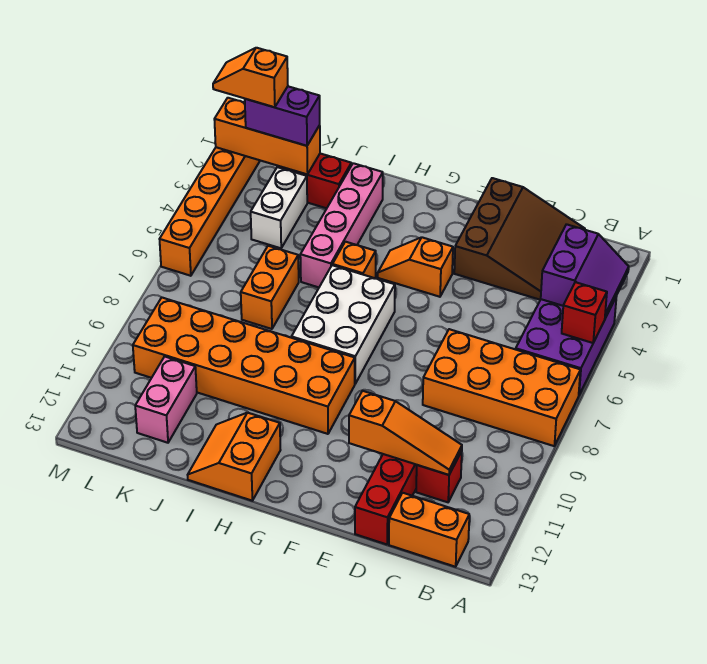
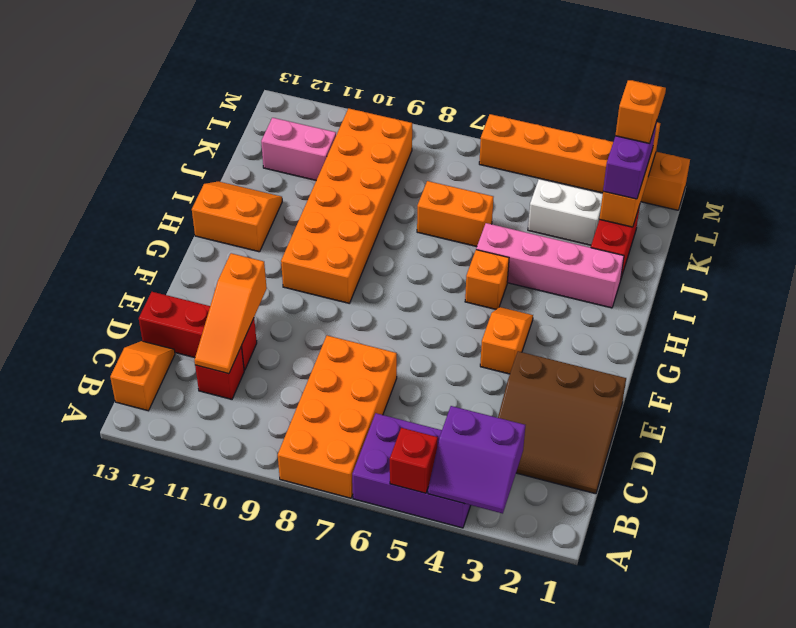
orange 1x2 brick [389,493,469,567] -> orange 1x2 slope [110,341,175,411]
white 2x3 brick [291,265,395,384] -> none

